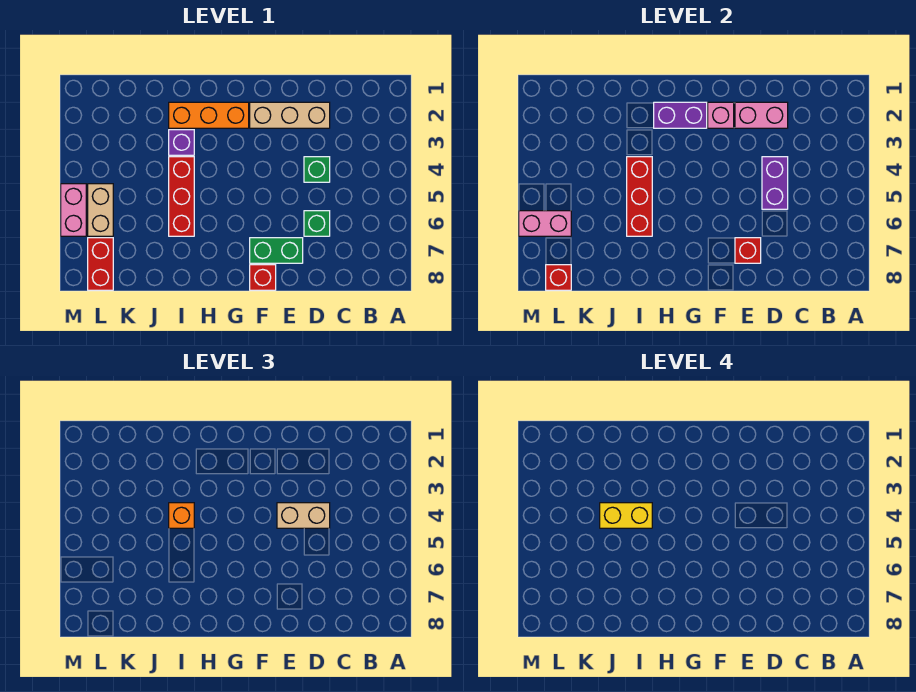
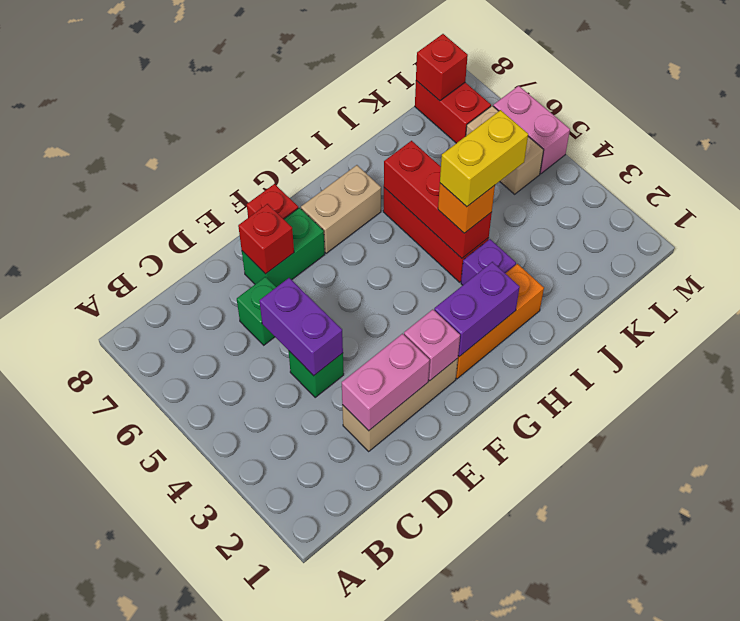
tan 1x2 brick [277,503,330,528] -> tan 1x2 brick moved to [301,165,381,253]
pink 1x2 brick [519,211,571,236] -> none

